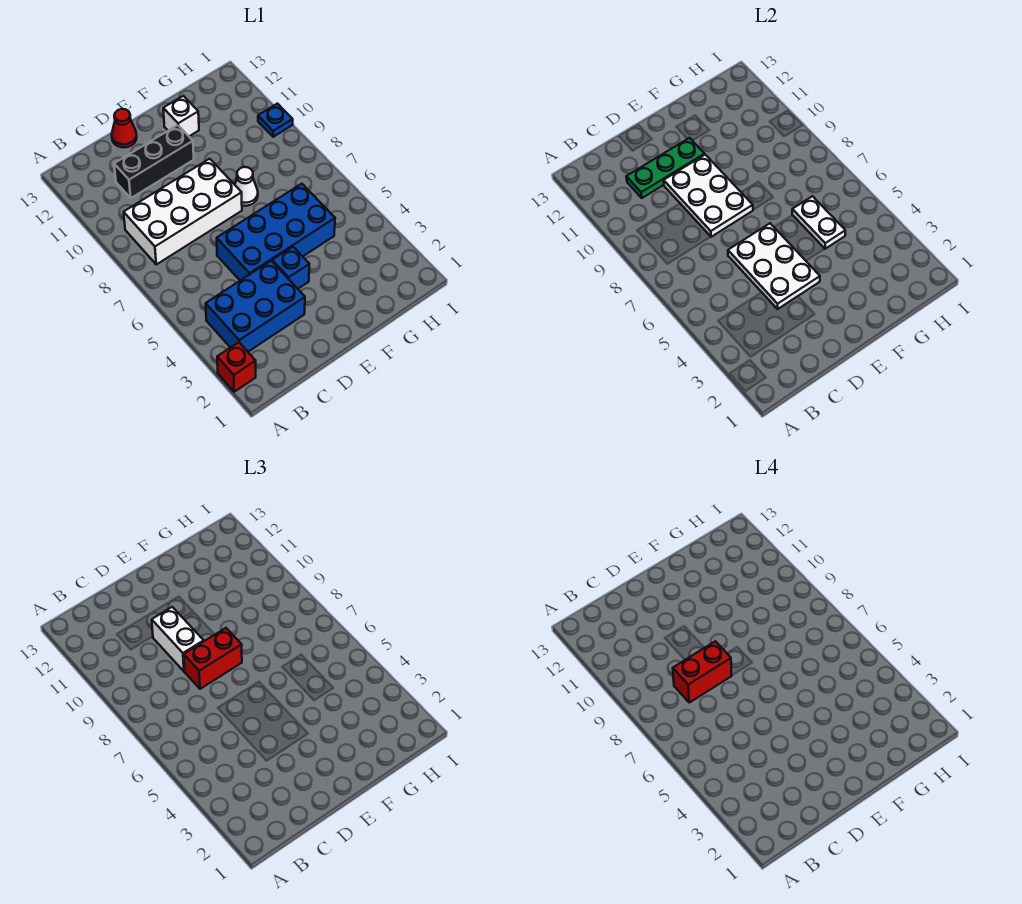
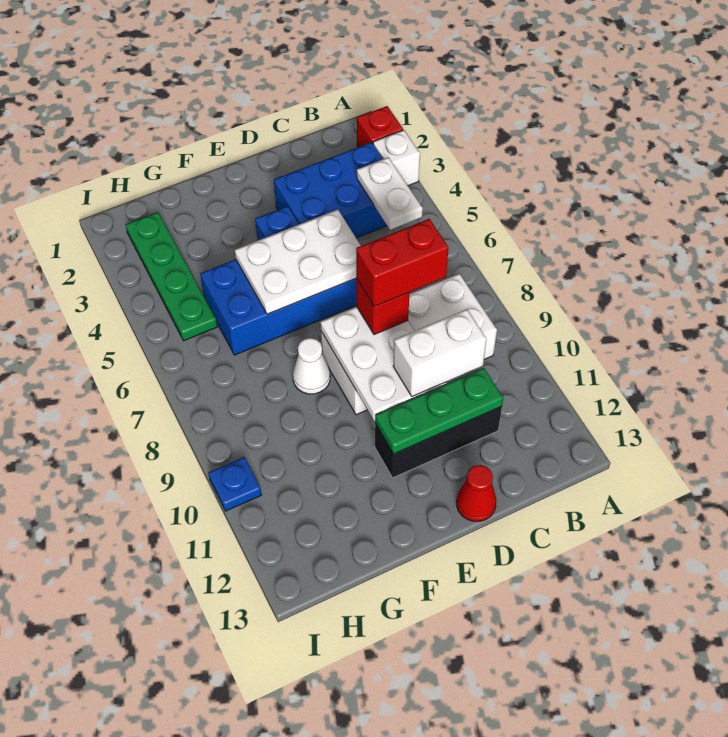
white 2x3 plate [728,223,820,309] -> white 2x3 plate turned to [235,210,361,314]
red 1x2 brick [184,628,242,689] -> red 1x1 brick [356,278,409,335]
white 1x2 brick [152,607,204,671] -> white 1x2 brick turned to [393,309,487,397]
white 1x1 brick [163,96,199,136] -> white 1x1 brick moved to [373,130,420,186]
white 1x2 plate [792,196,845,249] -> white 1x2 plate moved to [357,157,423,230]
none -> green 1x4 plate [126,212,217,341]

